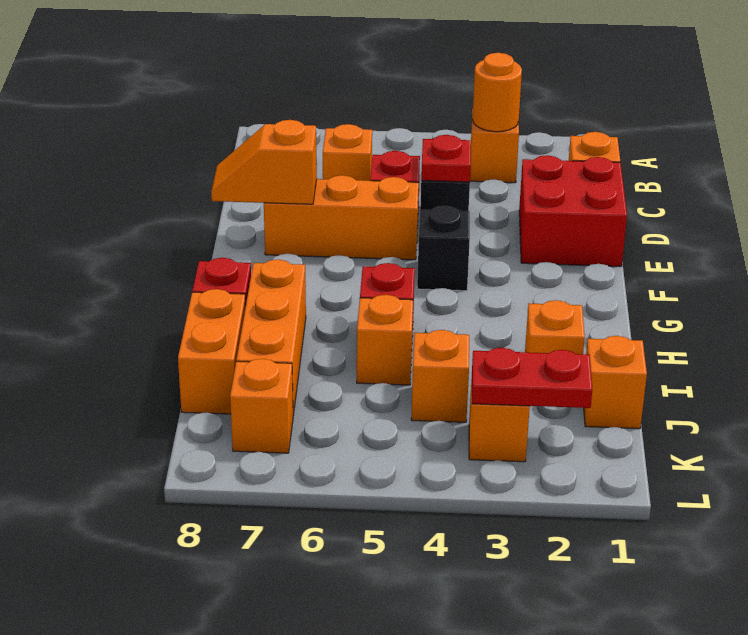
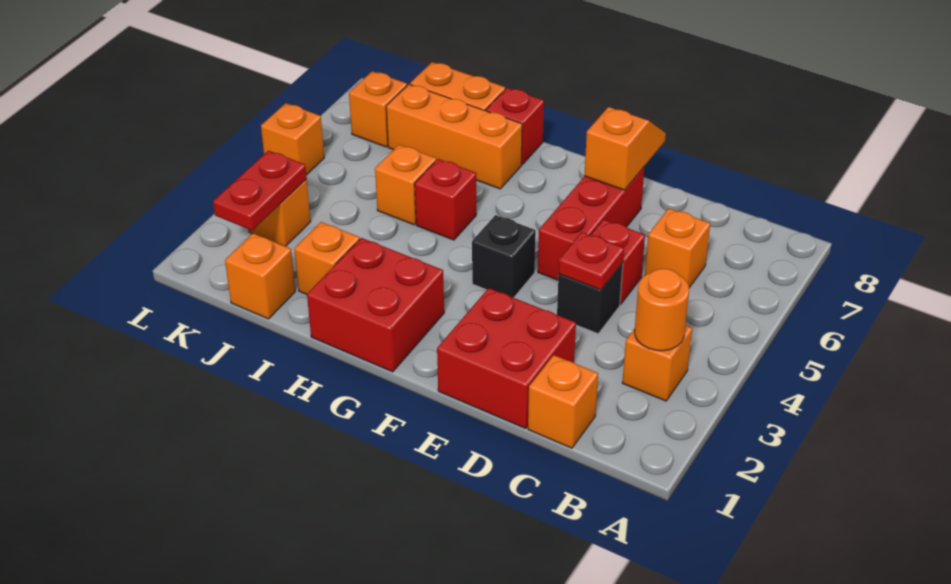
orange 1x3 brick [264,175,419,260] -> red 1x3 brick [538,167,644,280]
none -> red 2x2 brick [307,238,444,372]
orange 1x1 brick [411,330,469,422] -> orange 1x1 brick moved to [261,103,324,175]

